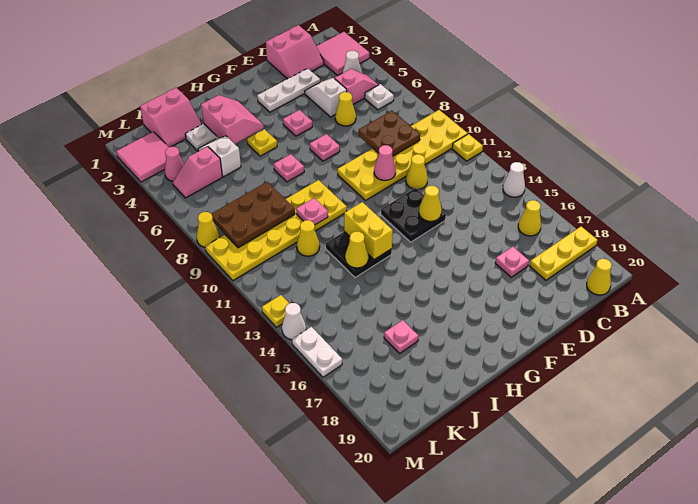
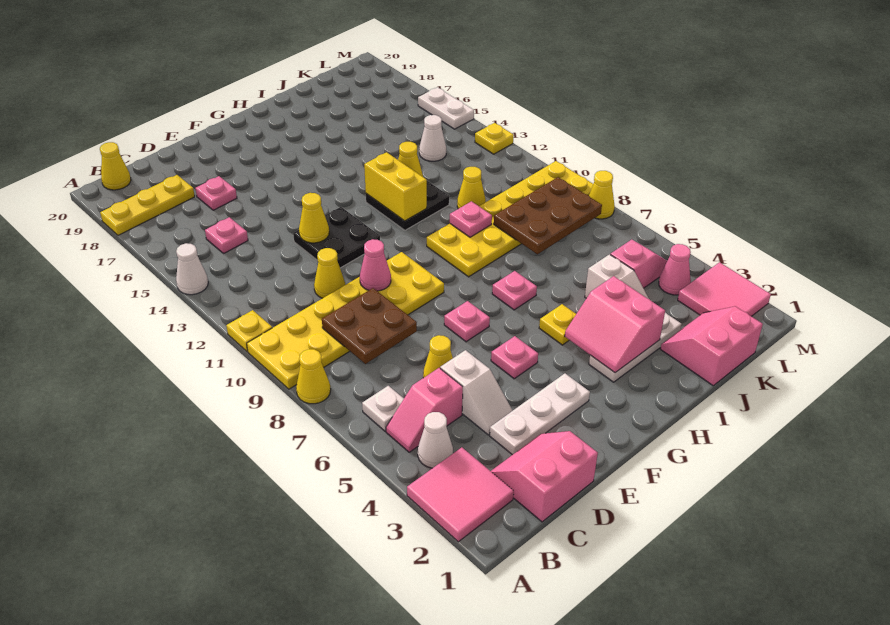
yellow 1x1 cone [518,200,541,236] -> yellow 1x1 cone moved to [296,349,331,404]
pink 1x1 plate [384,320,418,353] -> pink 1x1 plate moved to [205,217,248,253]
white 1x1 cone [282,303,306,340] -> white 1x1 cone moved to [419,115,446,161]

